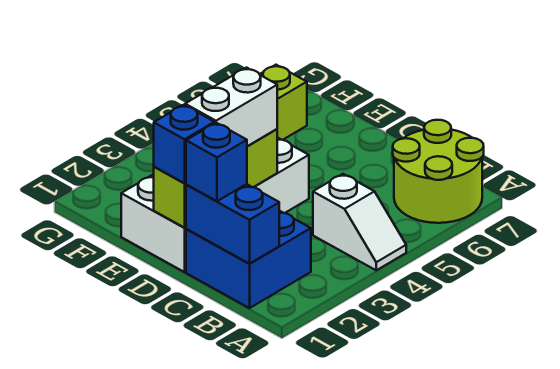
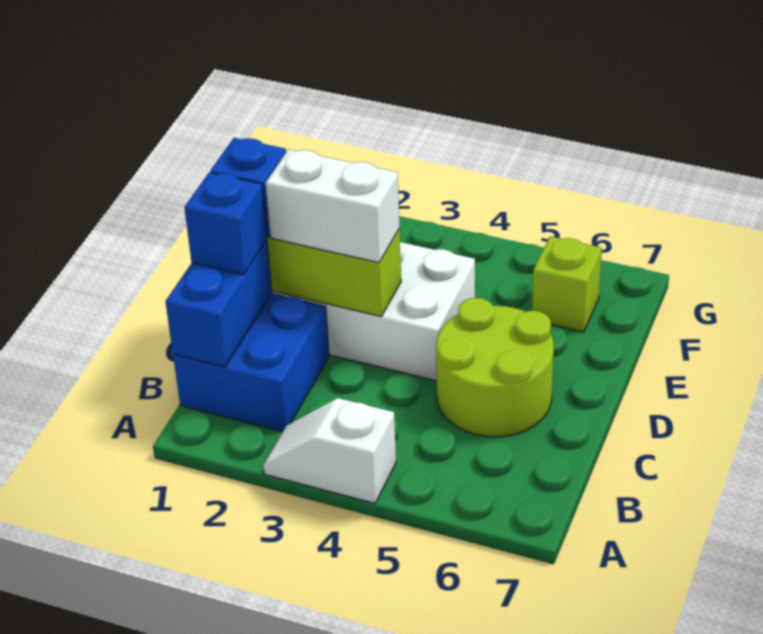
white 1x2 slope [313,174,406,270] -> white 1x2 slope turned to [263,398,396,503]
lime 2x2 round brick [393,120,484,223] -> lime 2x2 round brick moved to [436,298,554,437]

